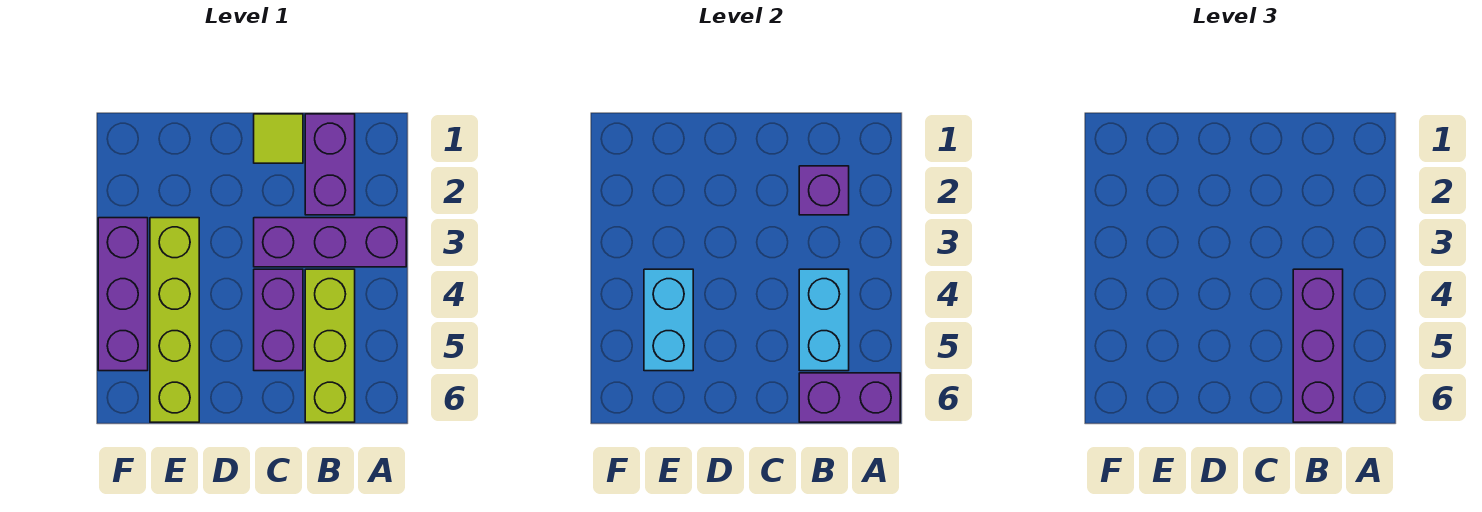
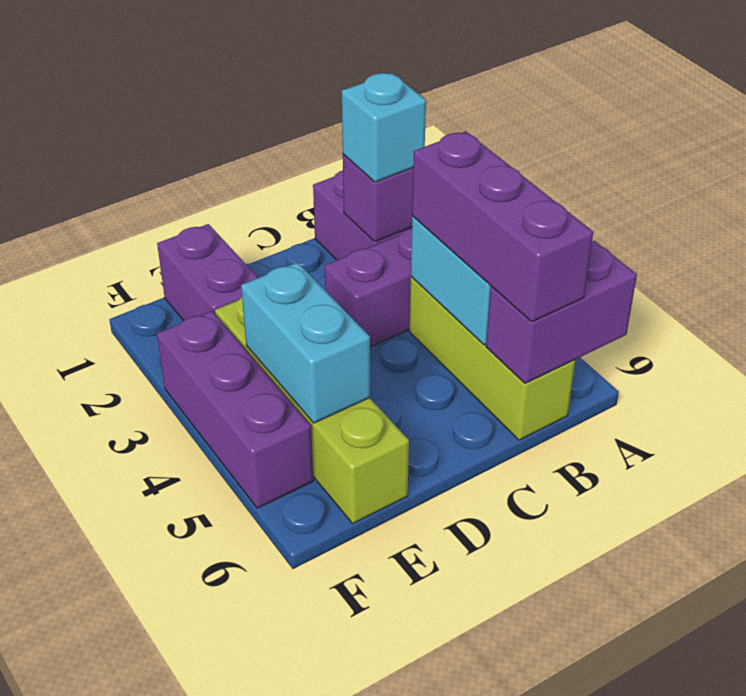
none -> cyan 1x1 brick [342,73,426,182]
lime 1x1 tile [254,114,303,163] -> none
purple 1x2 brick [254,269,303,371] -> purple 1x2 brick moved to [157,224,258,321]

